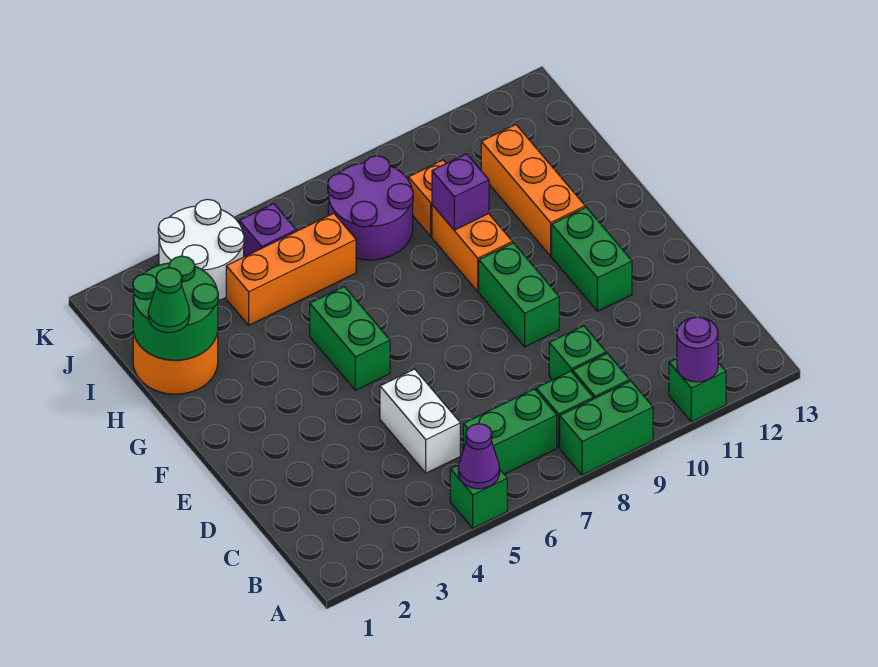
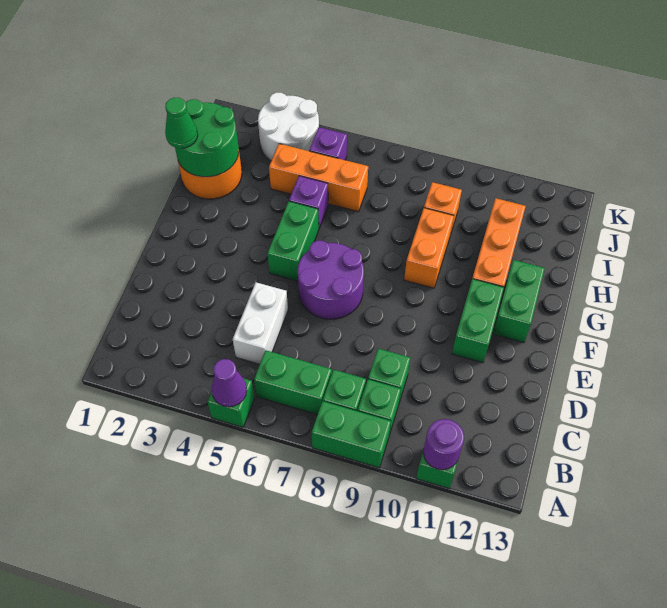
green 1x2 brick [479,243,559,347] -> green 1x2 brick moved to [493,260,545,343]
purple 1x1 brick [432,154,489,230] -> purple 1x1 brick moved to [289,176,328,228]
purple 2x2 round brick [328,156,413,260] -> purple 2x2 round brick moved to [298,241,364,319]

